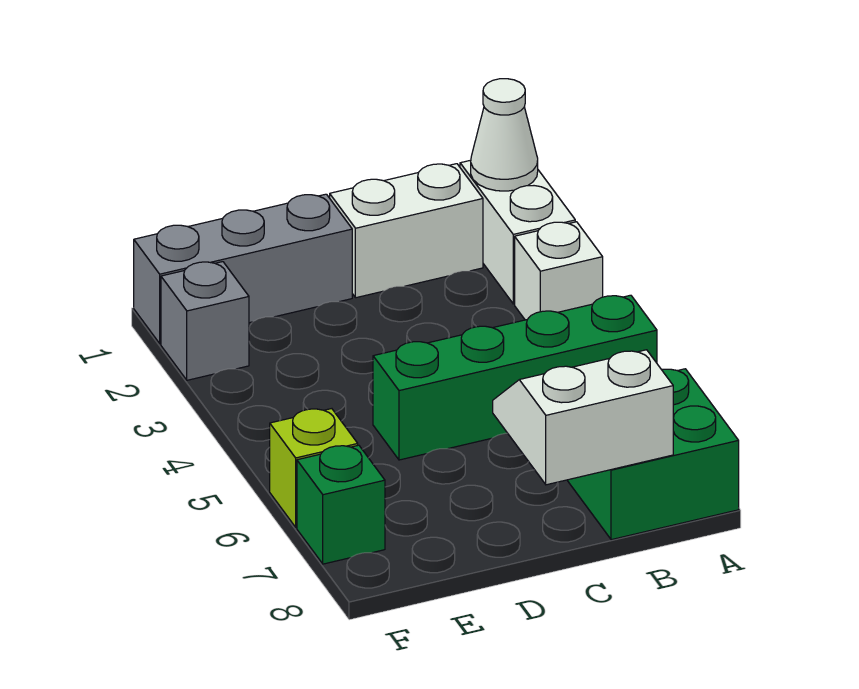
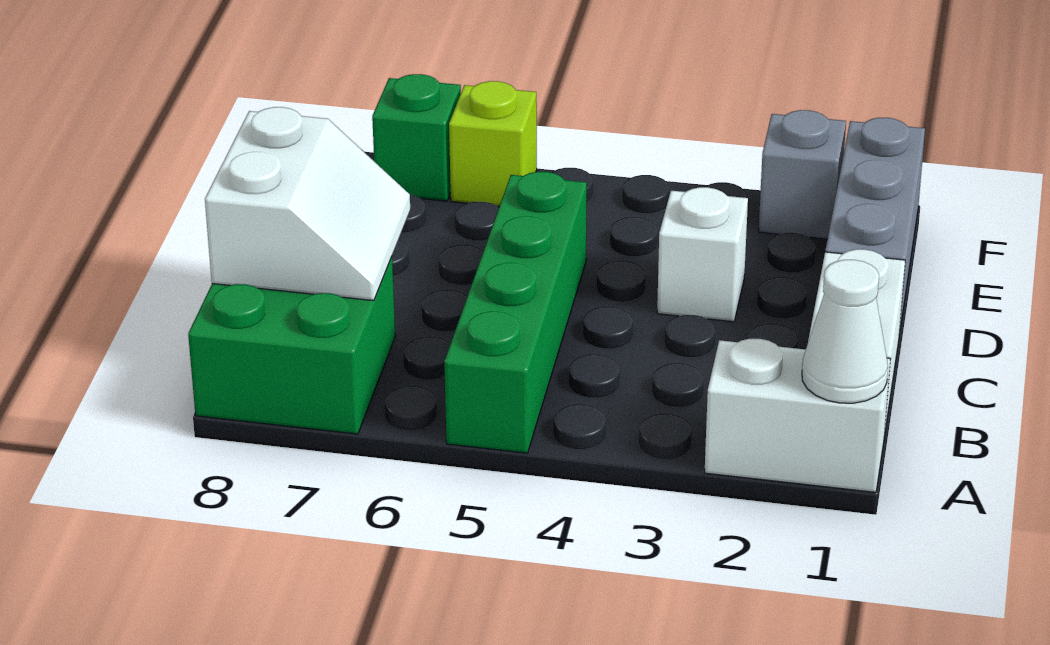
white 1x1 brick [515,222,603,320] -> white 1x1 brick moved to [657,187,748,322]

